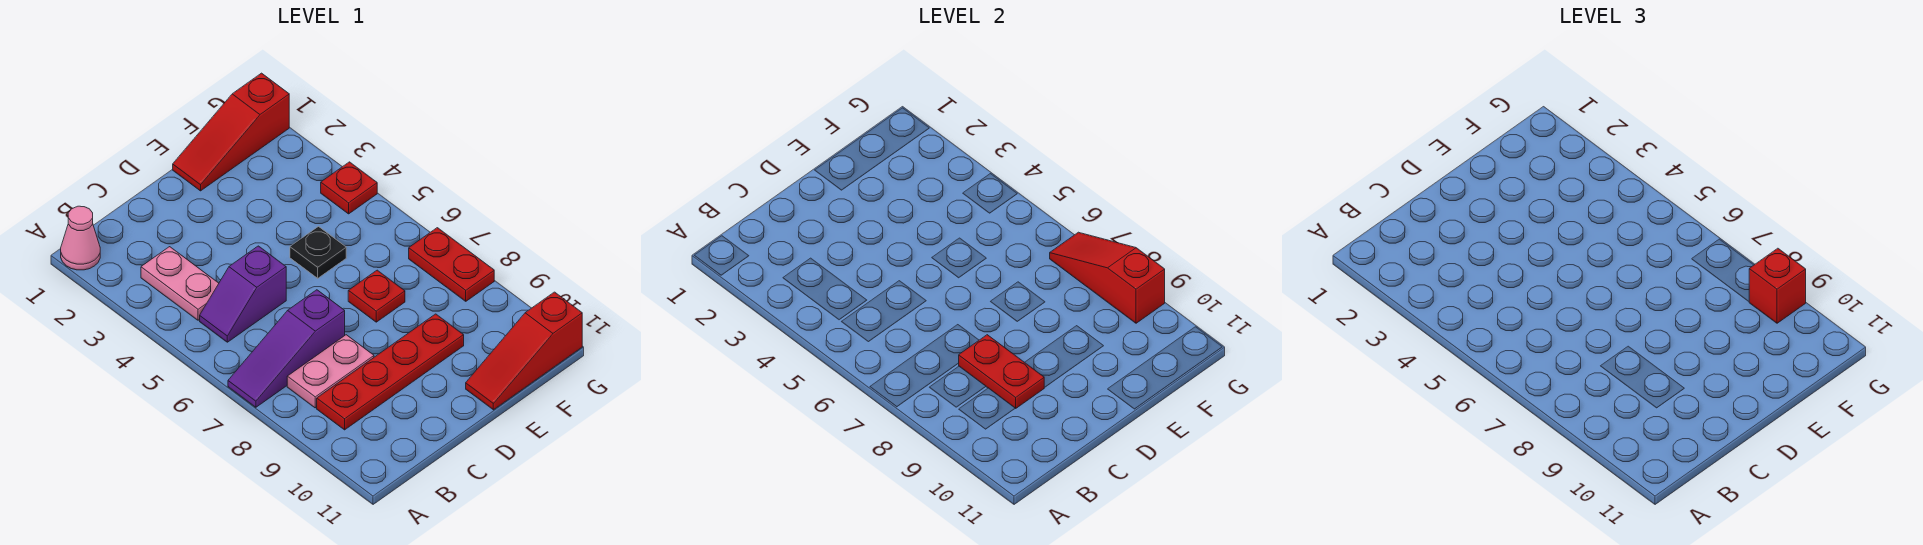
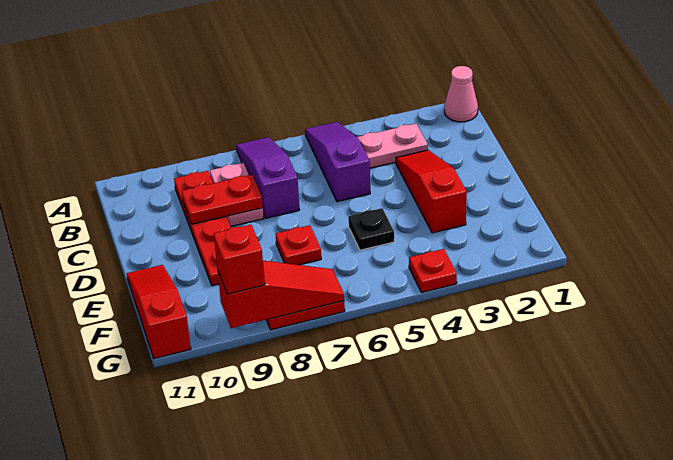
purple 1x2 slope [200,246,286,342] -> purple 1x3 slope [305,122,370,202]
red 1x3 slope [173,73,289,191] -> red 1x3 slope moved to [396,150,467,233]

